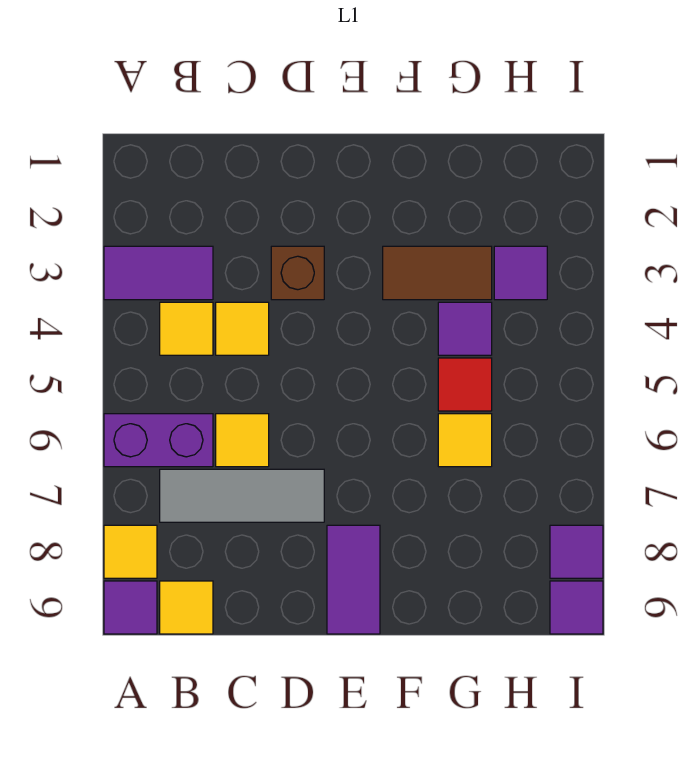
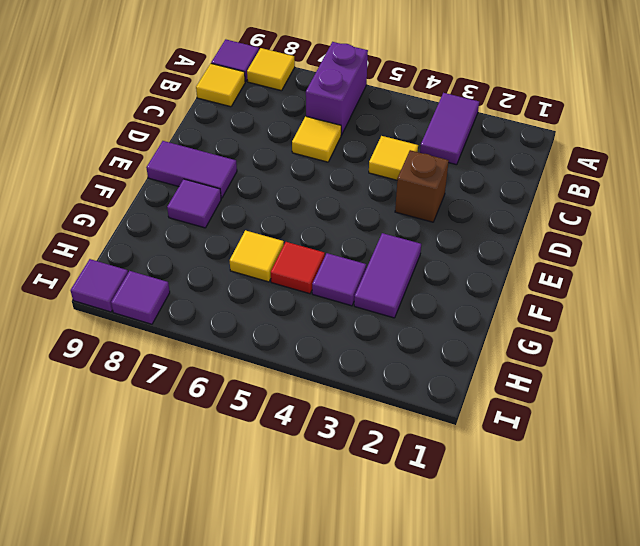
yellow 1x1 tile [160,302,213,355] -> none
grey 1x3 tile [160,469,324,522] -> none
brown 1x2 tile [383,246,492,300] -> purple 1x2 tile [354,233,421,318]
purple 1x1 tile [494,246,547,300] -> purple 1x1 tile moved to [167,179,221,228]

